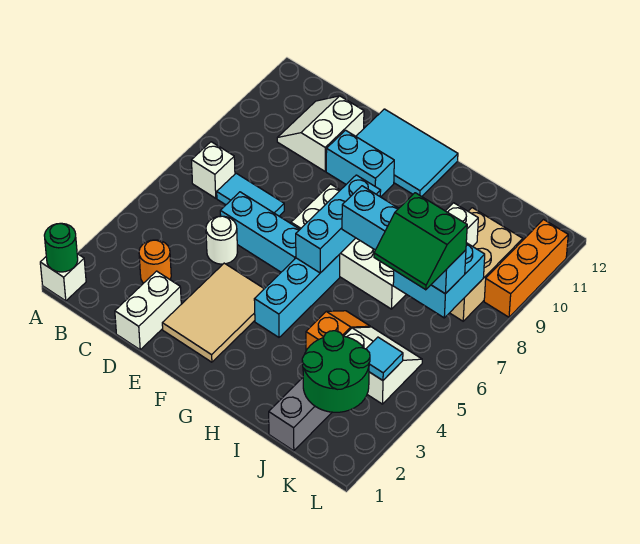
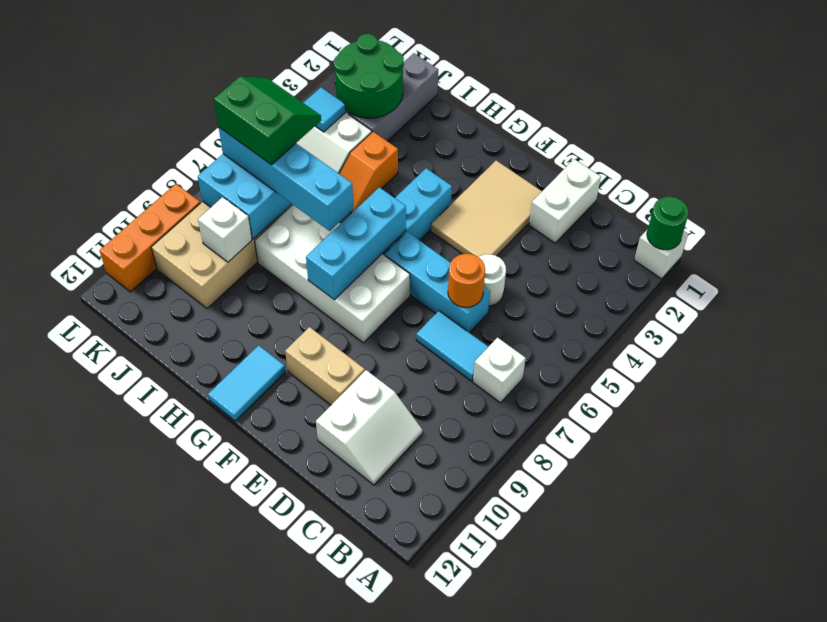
orange 1x1 round brick [139,240,171,283] -> orange 1x1 round brick moved to [448,254,485,307]
cyan 1x2 brick [326,130,394,197] -> tan 1x2 brick [285,327,365,405]
cyan 2x3 tile [356,109,458,196] -> cyan 1x2 tile [208,345,285,421]

